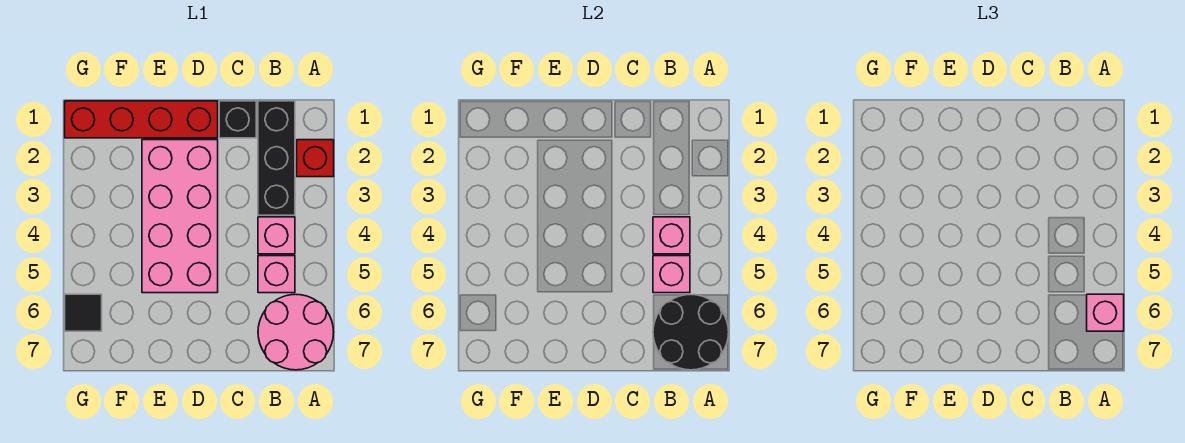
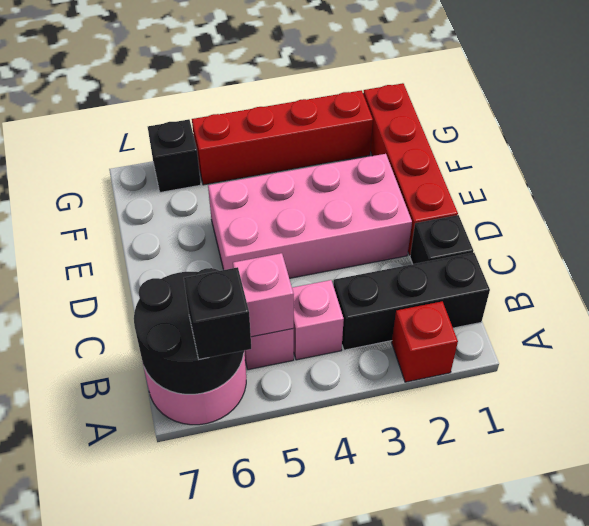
pink 1x1 brick [1087,294,1124,331] -> black 1x1 brick [184,267,251,359]
pink 1x1 brick [653,217,690,254] -> none
none -> red 1x4 brick [192,90,373,185]
black 1x1 tile [65,294,102,331] -> black 1x1 brick [148,119,201,192]

